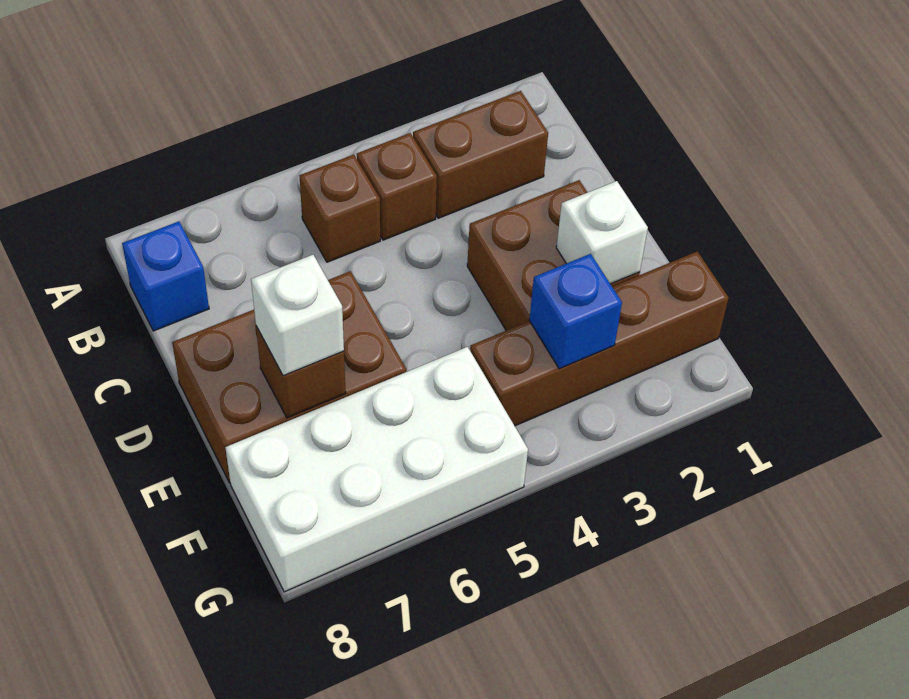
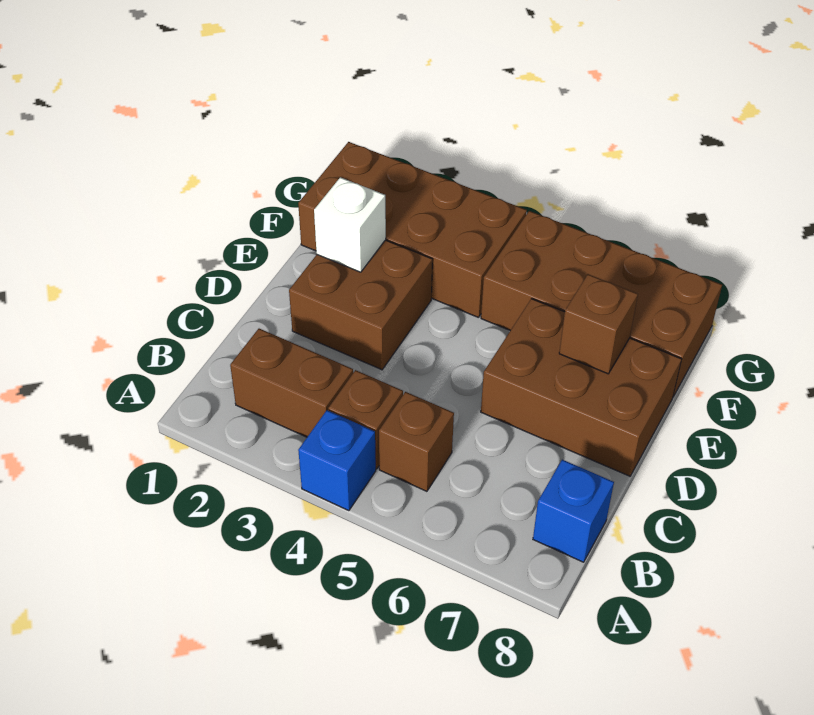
white 1x1 brick [251,255,344,376] -> none
brown 1x4 brick [470,251,729,426] -> brown 2x4 brick [298,142,527,318]
blue 1x1 brick [529,254,622,369] -> blue 1x1 brick moved to [298,410,376,511]
white 2x4 brick [225,347,528,592] -> brown 2x4 brick [481,211,722,397]

